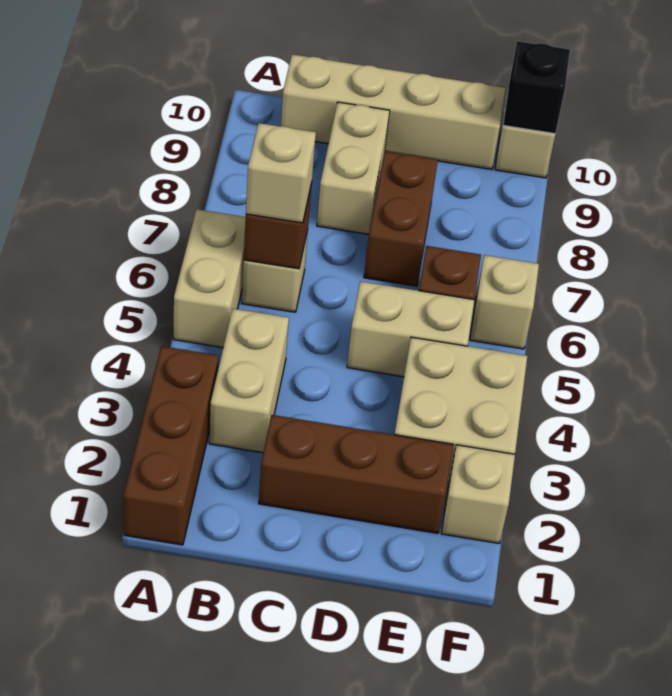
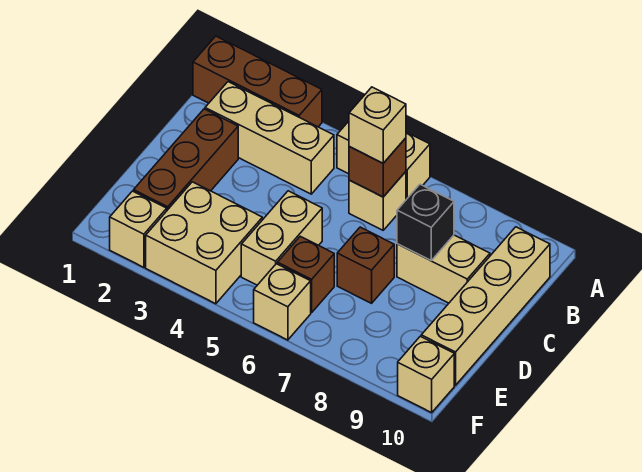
tan 1x2 brick [209,309,289,453] -> tan 1x3 brick [205,82,334,194]
brown 1x2 brick [364,151,438,286] -> brown 1x1 brick [337,227,394,303]
black 1x1 brick [503,41,570,134] -> black 1x1 brick moved to [397,184,454,260]

